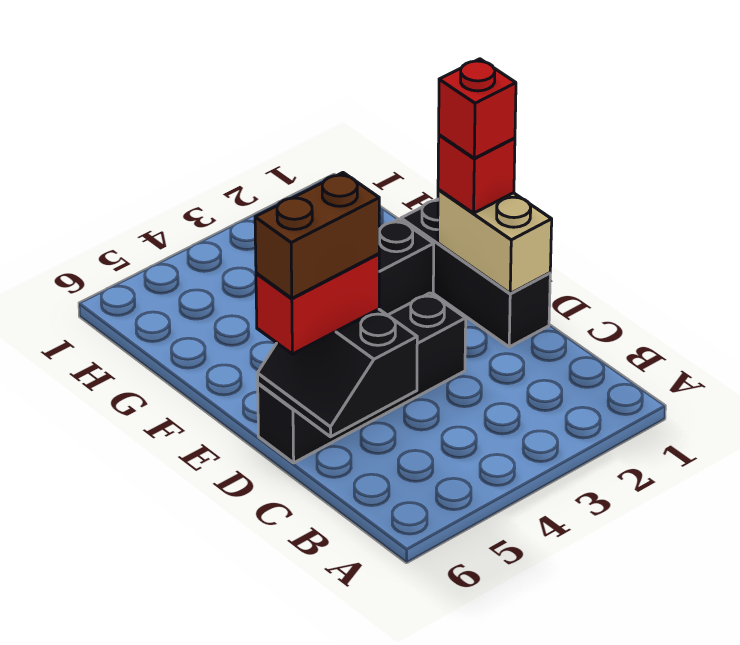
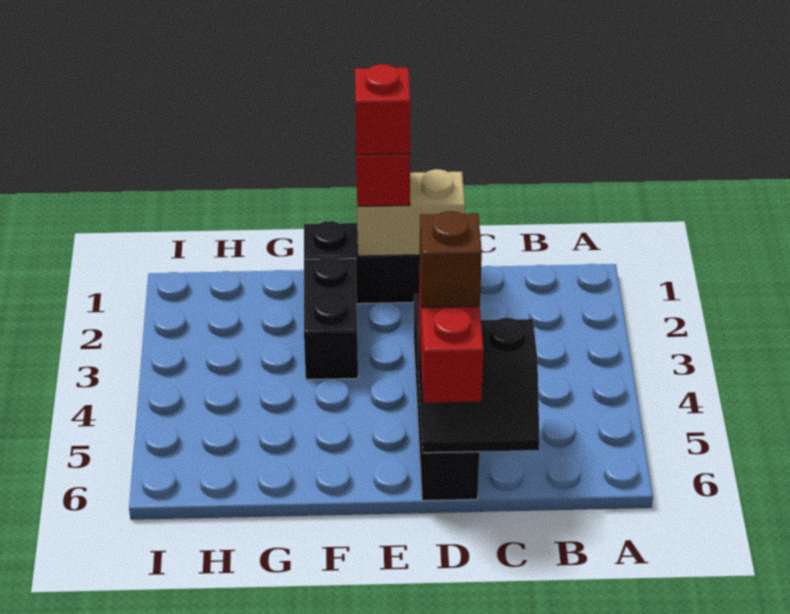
brown 1x2 brick [255,173,379,298] -> brown 1x1 brick [419,211,482,308]

